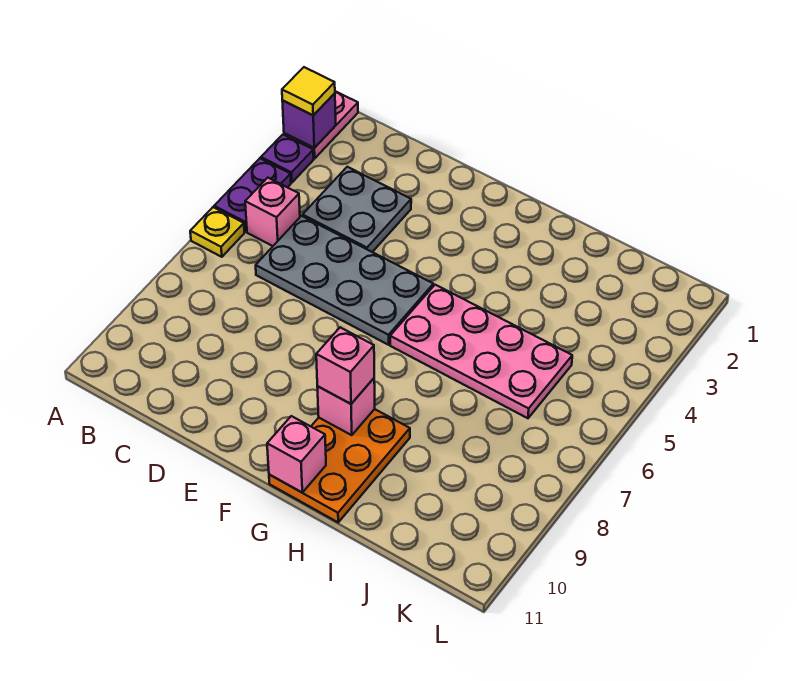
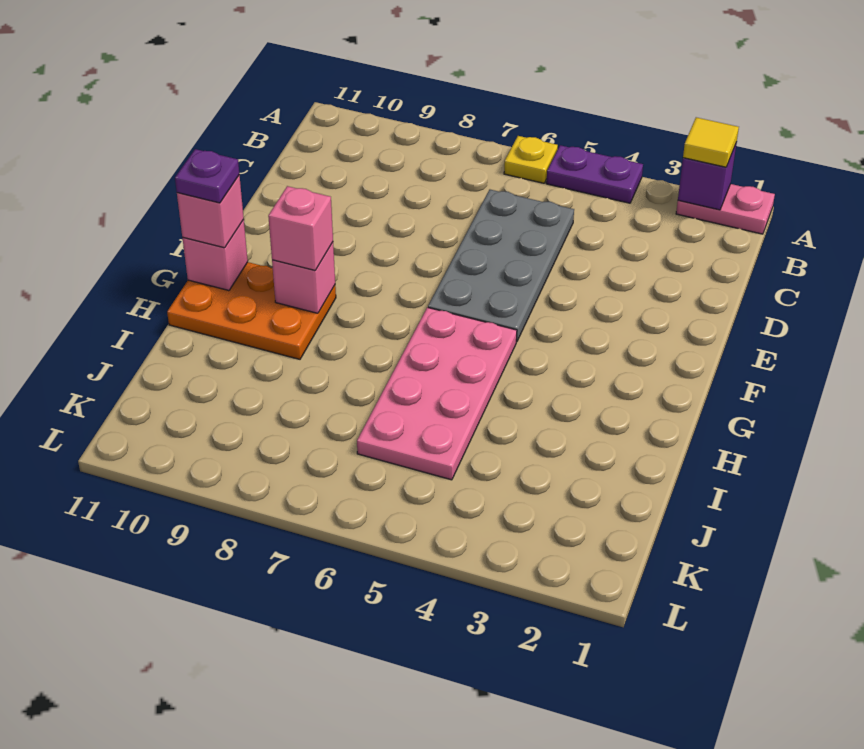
purple 1x1 plate [261,135,314,183] -> purple 1x1 plate moved to [175,149,239,203]
pink 1x1 brick [245,178,300,246] -> pink 1x1 brick moved to [177,175,244,248]
grey 2x2 plate [303,167,411,252] -> none

